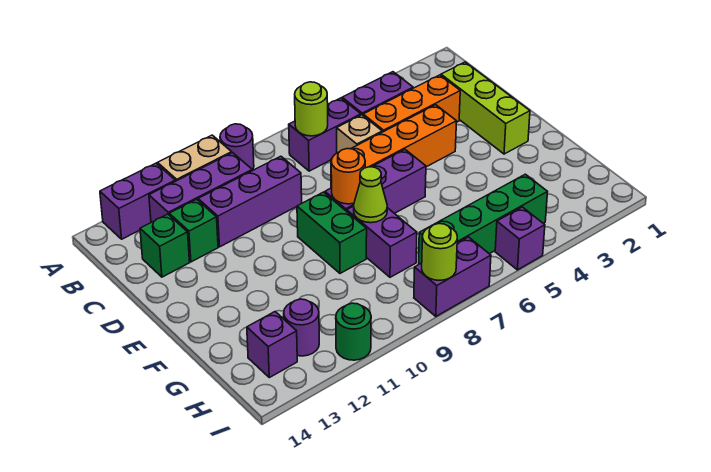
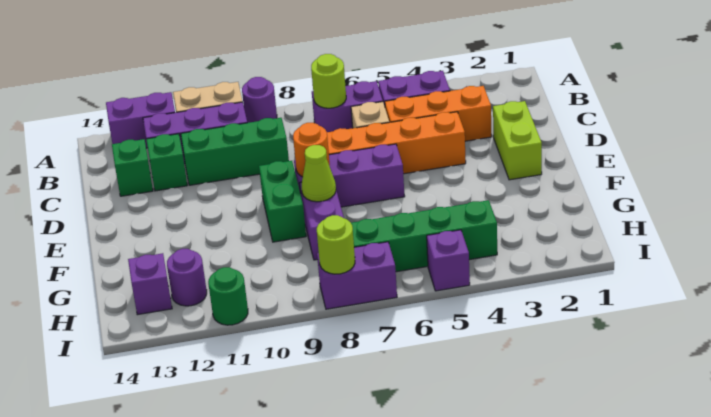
lime 1x3 brick [441,62,530,154] -> lime 1x2 brick [493,101,542,180]
purple 1x3 brick [198,156,302,247] -> green 1x3 brick [181,118,289,185]

